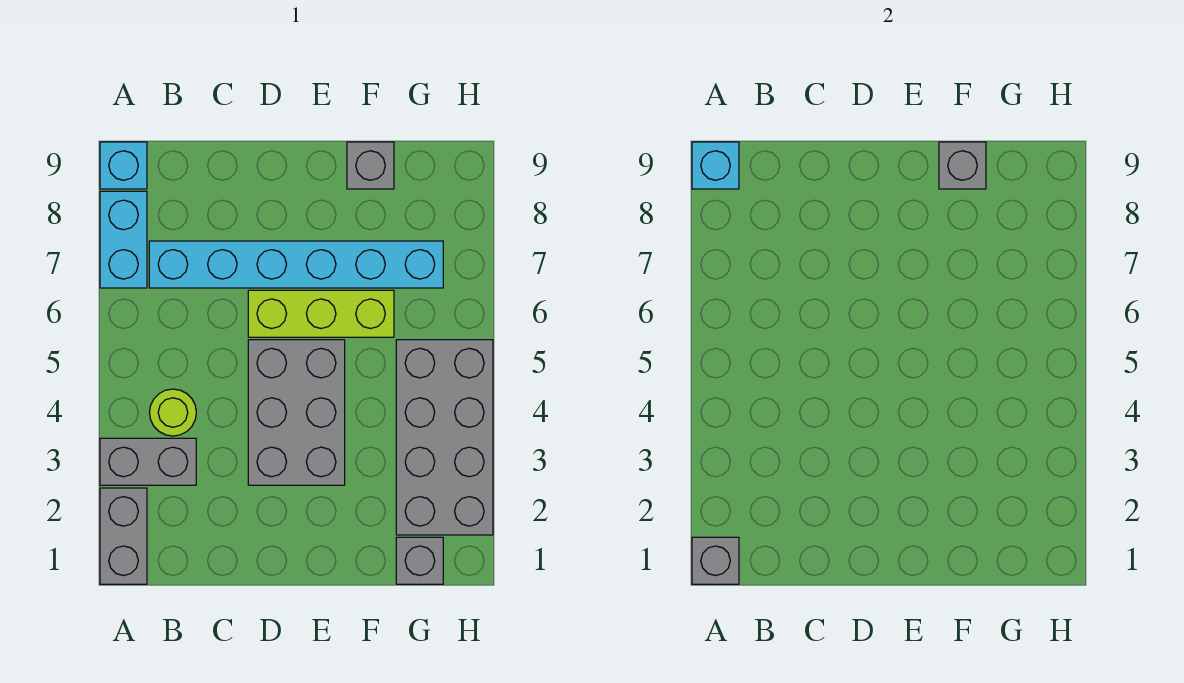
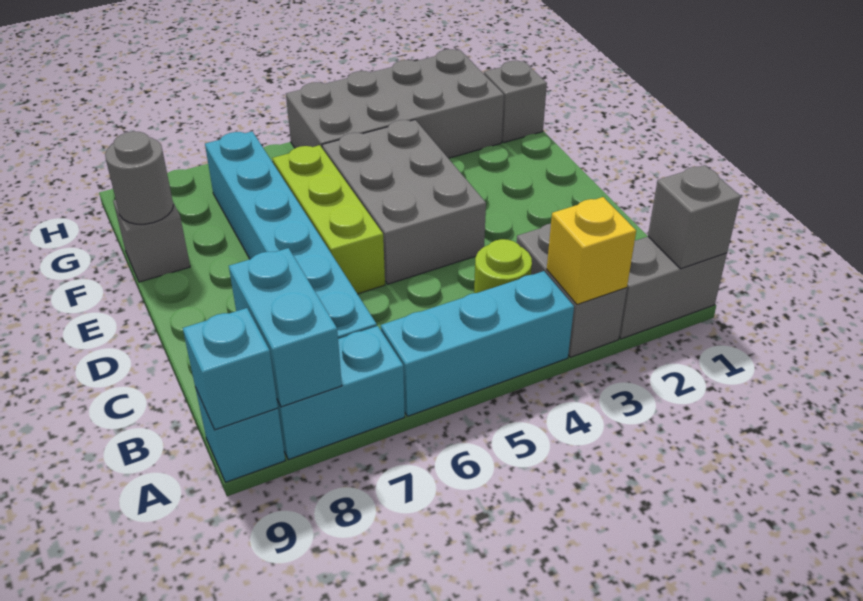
none -> yellow 1x1 brick [547,197,636,305]
none -> cyan 1x3 brick [381,271,574,416]
none -> cyan 1x2 brick [229,248,342,407]
grey 2x3 brick [248,340,345,485] -> grey 2x3 brick turned to [322,120,486,284]
grey 1x1 brick [939,142,986,189] -> grey 1x1 round brick [105,131,173,224]

